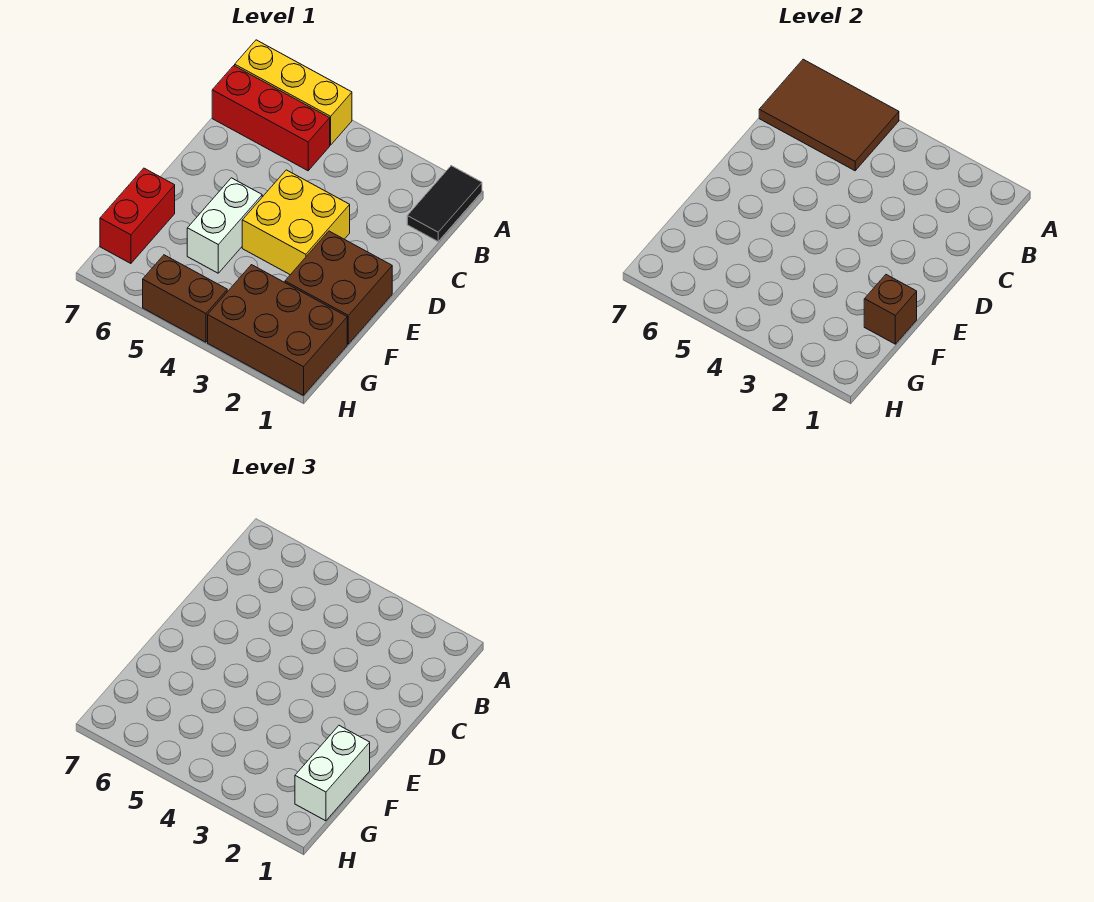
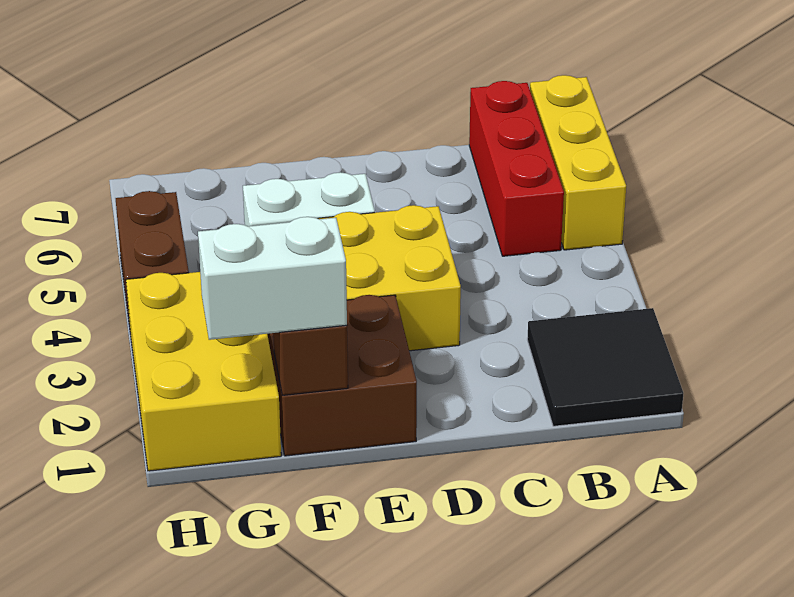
black 1x2 tile [407,166,482,241] -> black 2x2 tile [527,308,683,426]
brown 2x3 tile [759,59,899,171] -> none
red 1x2 brick [100,168,175,264] -> none
brown 2x3 brick [208,265,347,395] -> yellow 2x3 brick [126,272,281,471]

